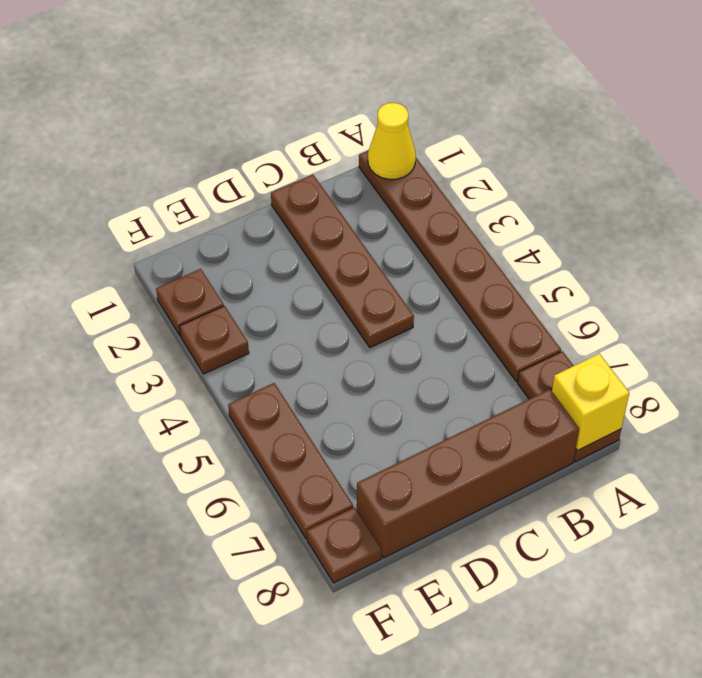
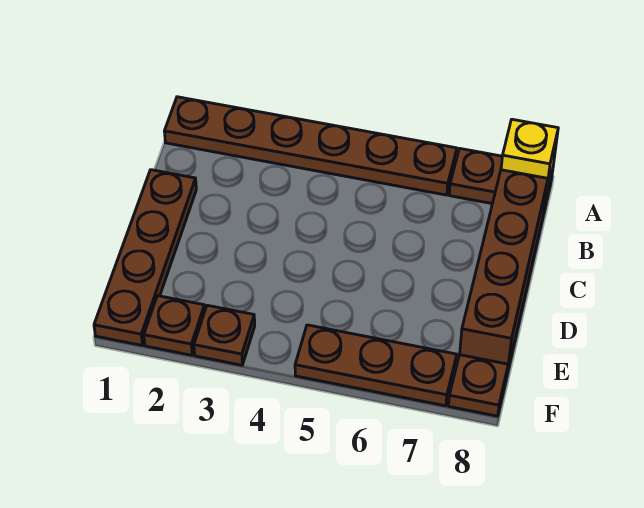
yellow 1x1 cone [368,103,416,179] -> none
brown 1x4 plate [271,175,414,347] -> brown 1x4 plate turned to [94,170,196,345]

